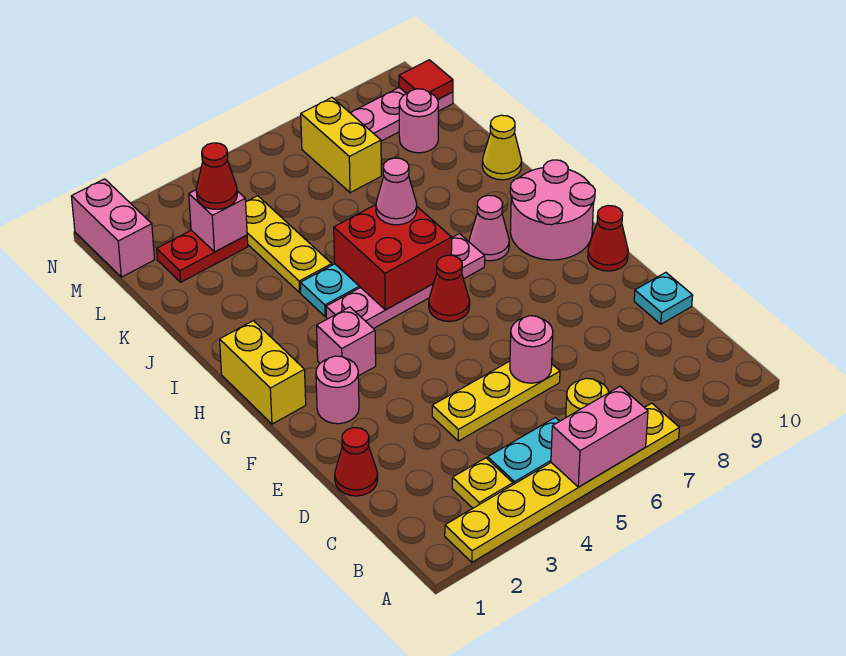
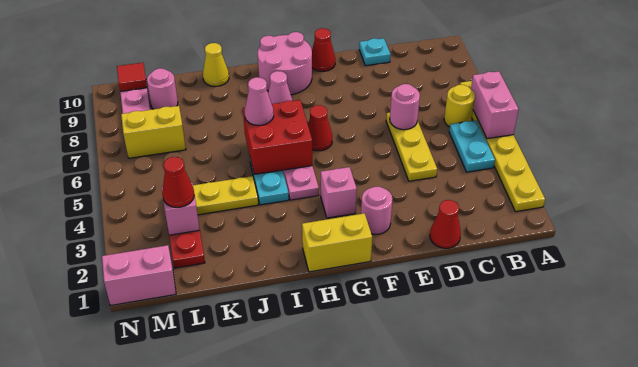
yellow 1x1 plate [452,458,513,508] -> none

